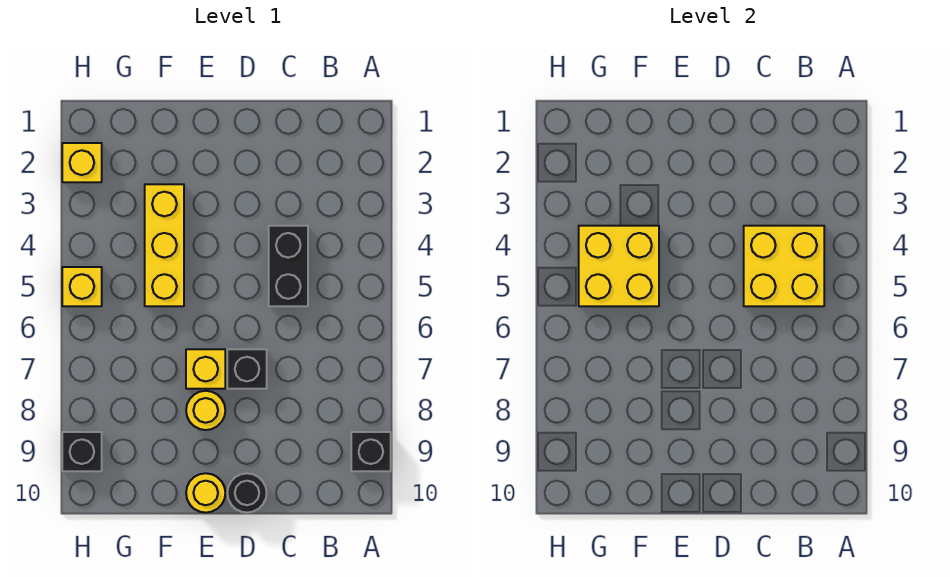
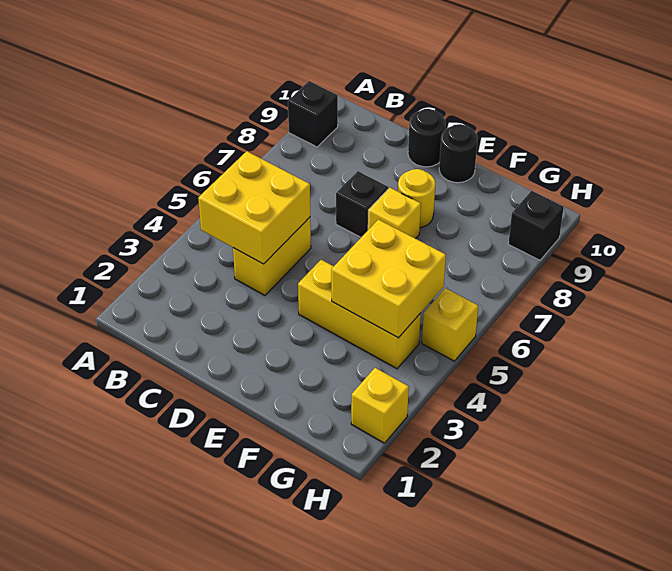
black 1x2 brick [269,226,308,306] -> yellow 1x2 brick [233,217,311,295]
yellow 1x1 round brick [186,473,225,513] -> black 1x1 round brick [439,124,478,183]
yellow 1x3 brick [145,184,184,306] -> yellow 1x3 brick turned to [298,260,421,369]

